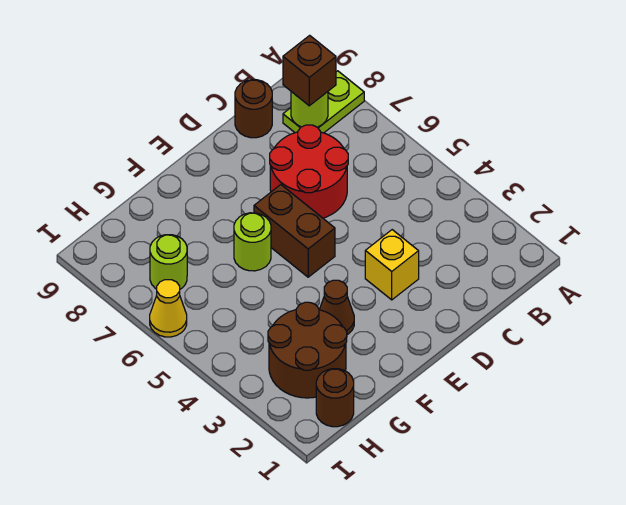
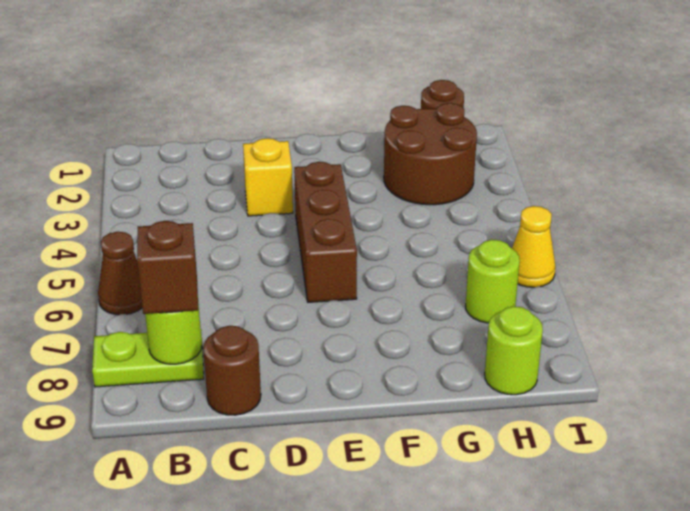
red 2x2 round brick [270,125,348,218] -> none
brown 1x2 brick [254,185,335,277] -> brown 1x3 brick [294,162,357,302]
brown 1x1 cone [319,280,354,335] -> brown 1x1 cone moved to [98,232,142,315]
lime 1x1 round brick [234,213,271,271] -> lime 1x1 round brick moved to [485,306,543,395]

